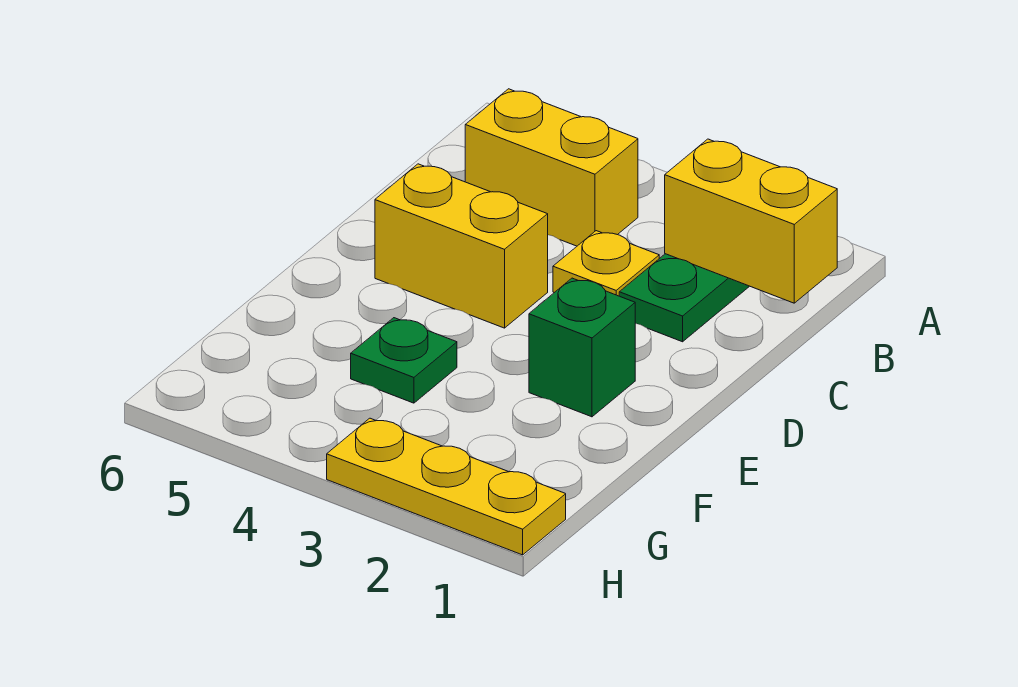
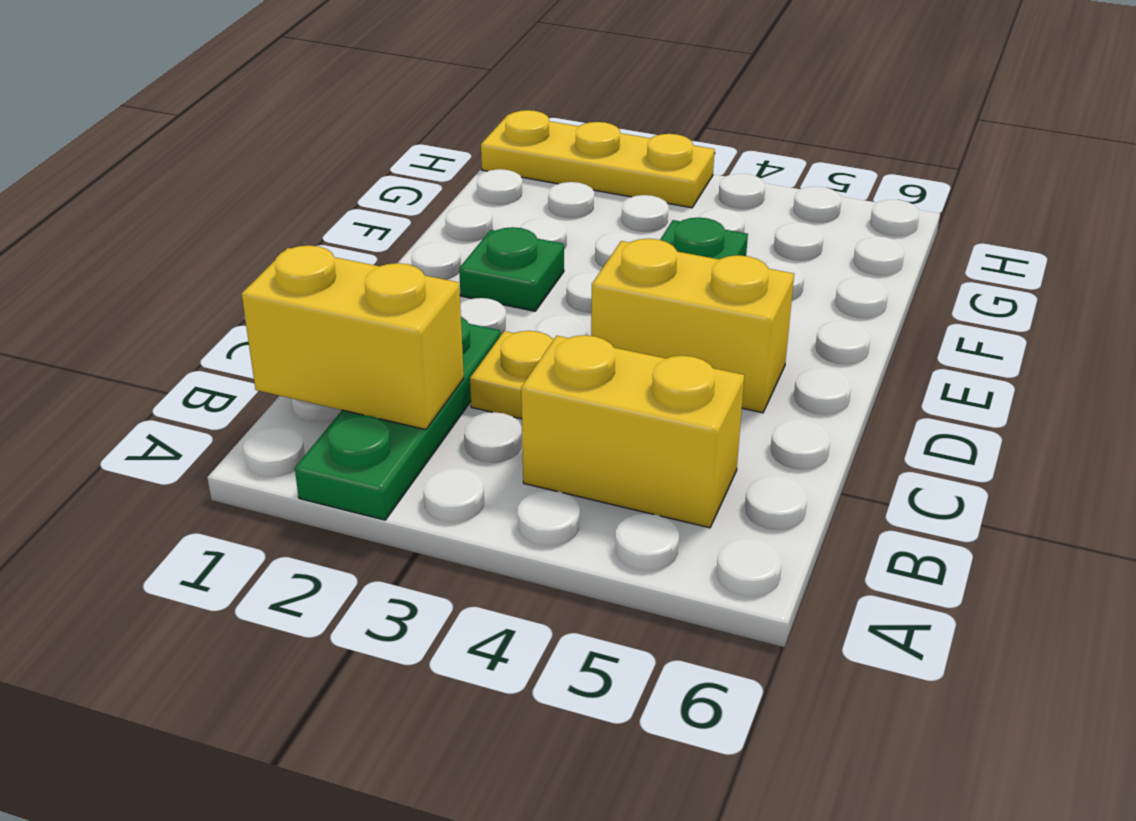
green 1x1 brick [529,278,635,417] -> green 1x1 plate [459,227,564,311]

